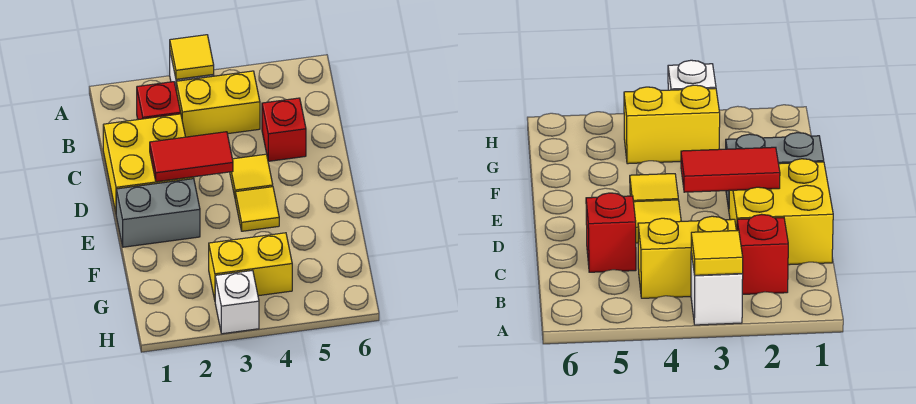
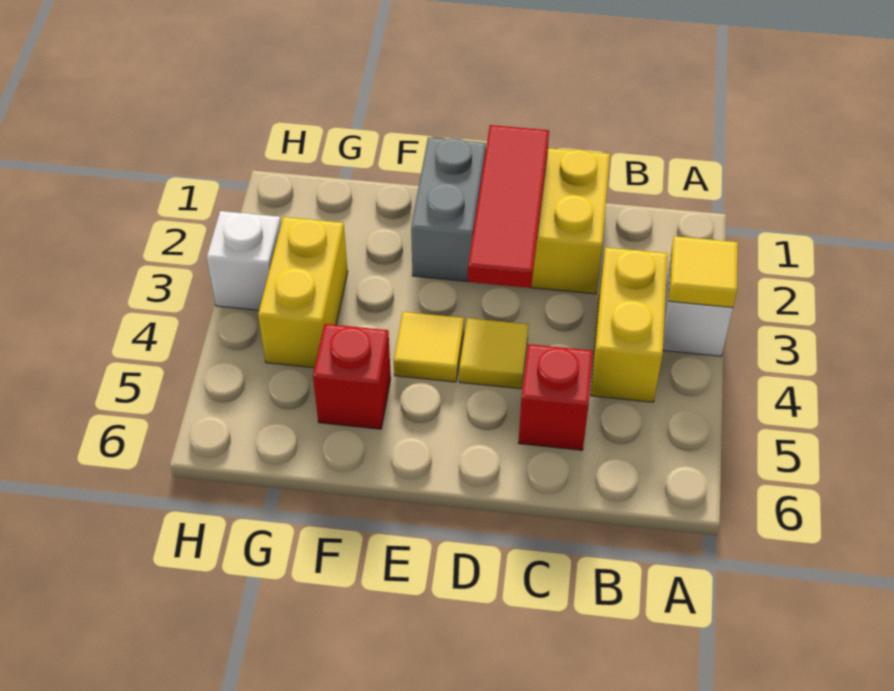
red 1x1 brick [137,82,181,120] -> red 1x1 brick moved to [313,324,391,429]
red 1x2 tile [150,132,233,182] -> red 1x3 tile [468,125,549,288]

